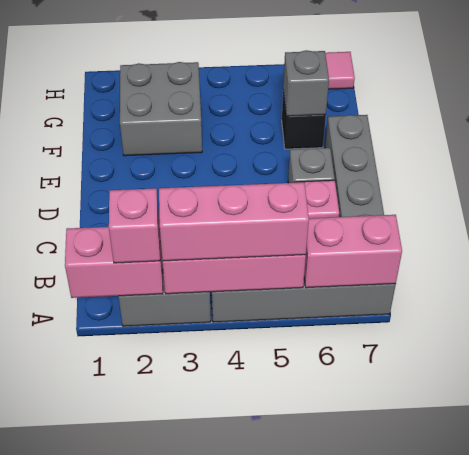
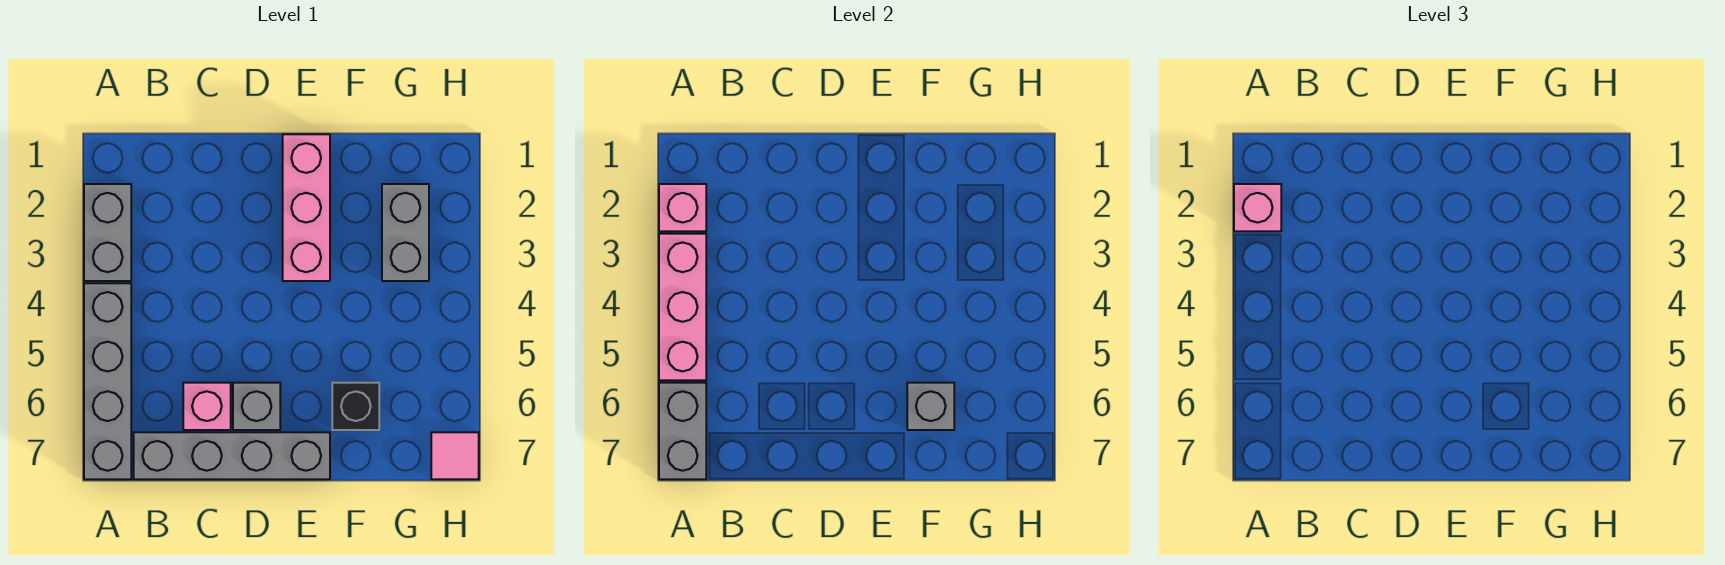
pink 1x2 brick [65,227,163,298] -> pink 1x1 brick [659,184,706,231]
pink 1x3 brick [159,182,309,261] -> pink 1x3 brick moved to [283,134,330,281]
pink 1x2 brick [304,215,402,288] -> grey 1x2 brick [659,383,706,479]
grey 2x2 brick [120,62,202,156] -> grey 1x2 brick [382,184,429,281]

